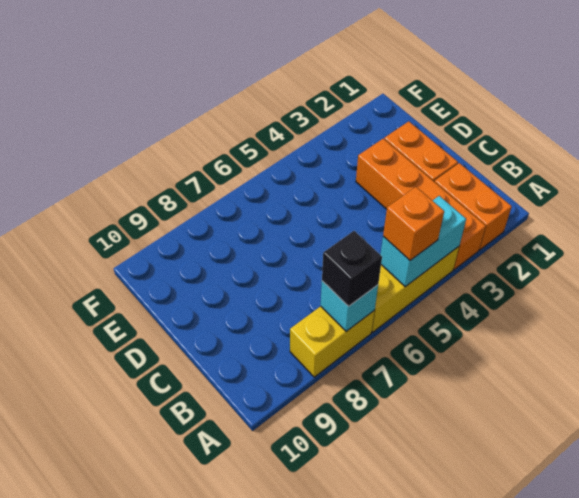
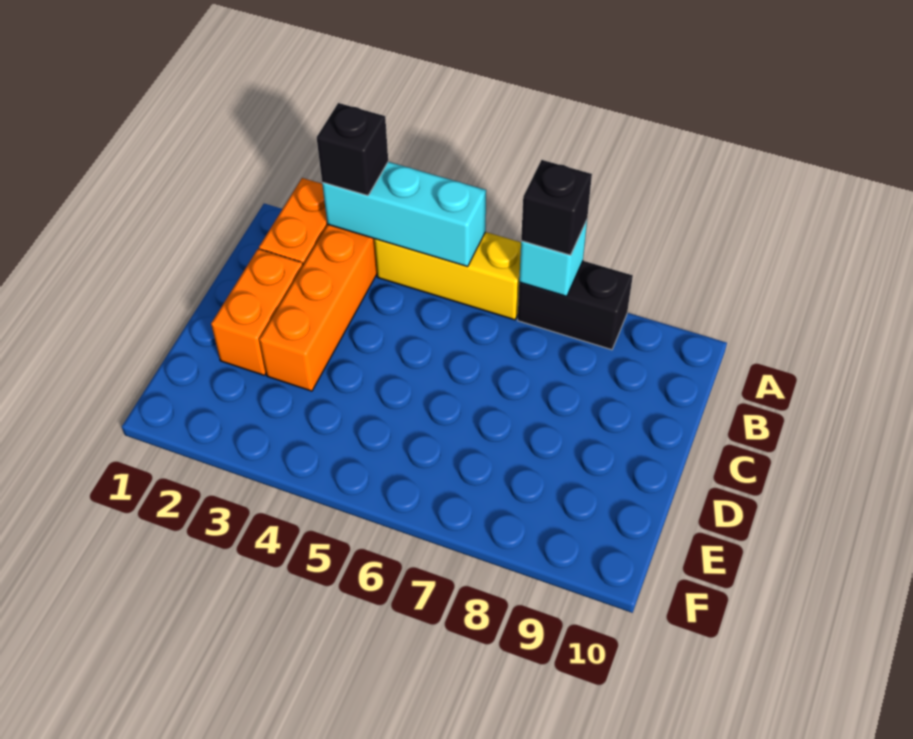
none -> black 1x1 brick [317,103,388,196]
cyan 1x2 brick [381,196,466,287] -> cyan 1x3 brick [322,162,486,267]
orange 1x1 brick [383,187,444,260] -> none
yellow 1x2 brick [290,306,375,377] -> black 1x2 brick [518,261,633,350]

